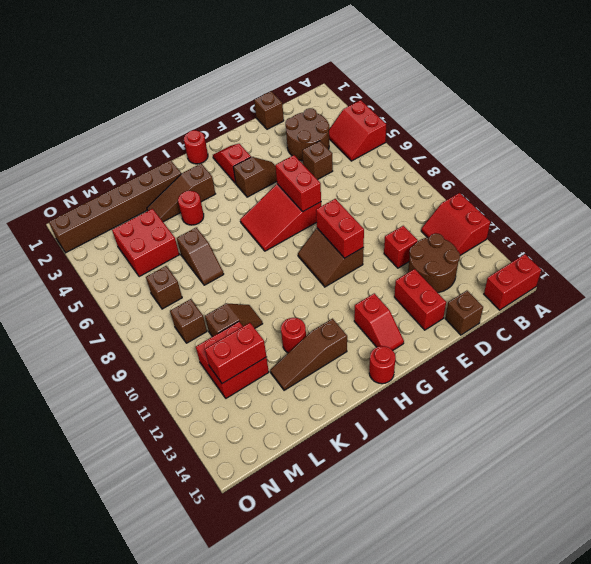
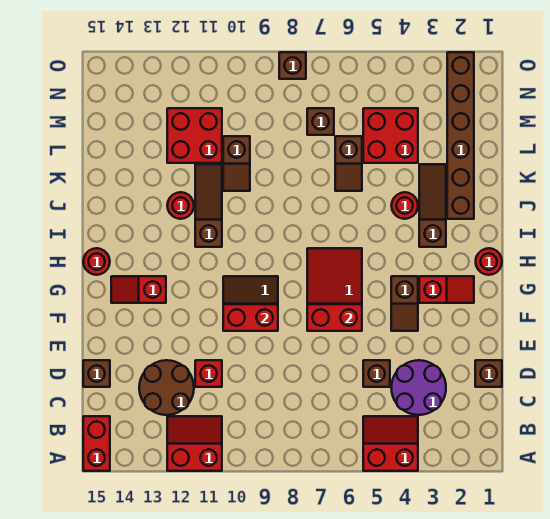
brown 2x2 round brick [285,108,329,161] -> purple 2x2 round brick [391,360,446,415]
red 1x2 brick [394,269,446,330] -> none
brown 1x3 slope [270,319,347,390] -> brown 1x3 slope moved to [195,164,222,247]
brown 1x2 slope [177,228,224,285] -> brown 1x2 slope turned to [335,136,362,191]
red 1x2 brick [205,323,266,384] -> none
brown 1x1 brick [170,299,207,343] -> brown 1x1 brick moved to [279,52,306,79]

